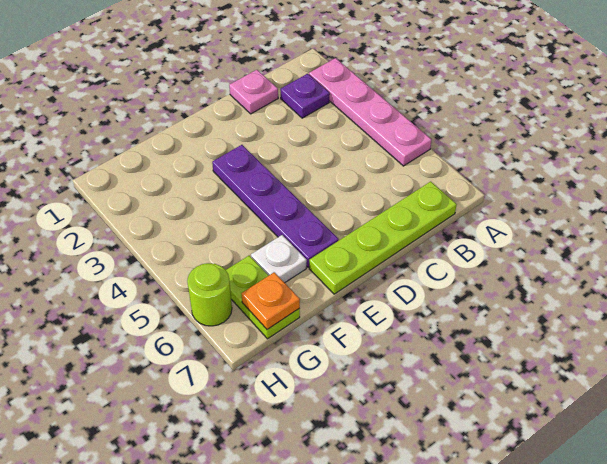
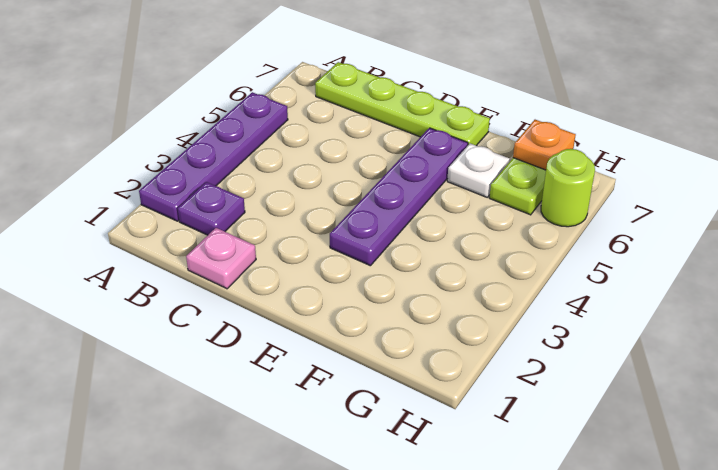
pink 1x4 plate [309,58,431,166] -> purple 1x4 plate [139,92,288,221]

